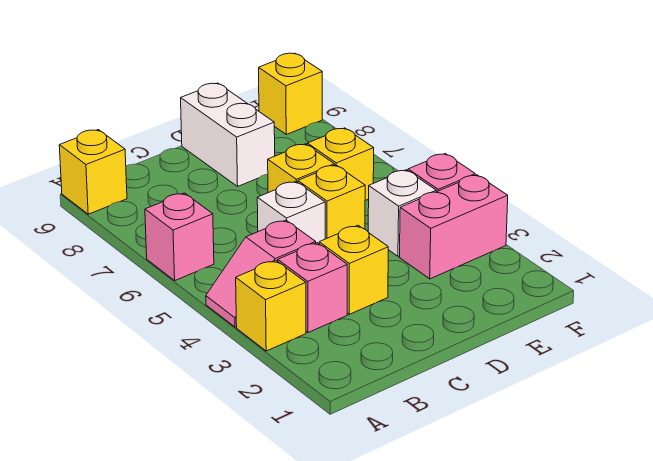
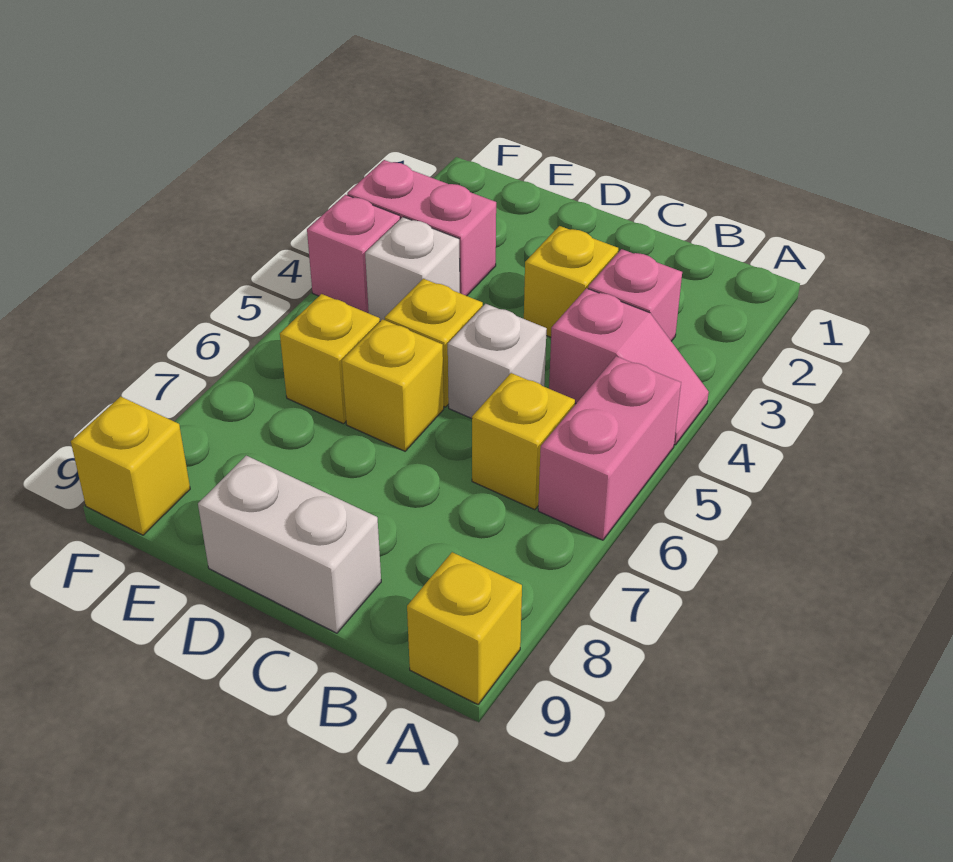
yellow 1x1 brick [236,260,306,351] -> yellow 1x1 brick moved to [472,373,575,510]
pink 1x1 brick [145,193,214,280] -> pink 1x2 brick [538,356,681,540]
white 1x2 brick [181,83,275,186] -> white 1x2 brick turned to [198,456,381,633]

